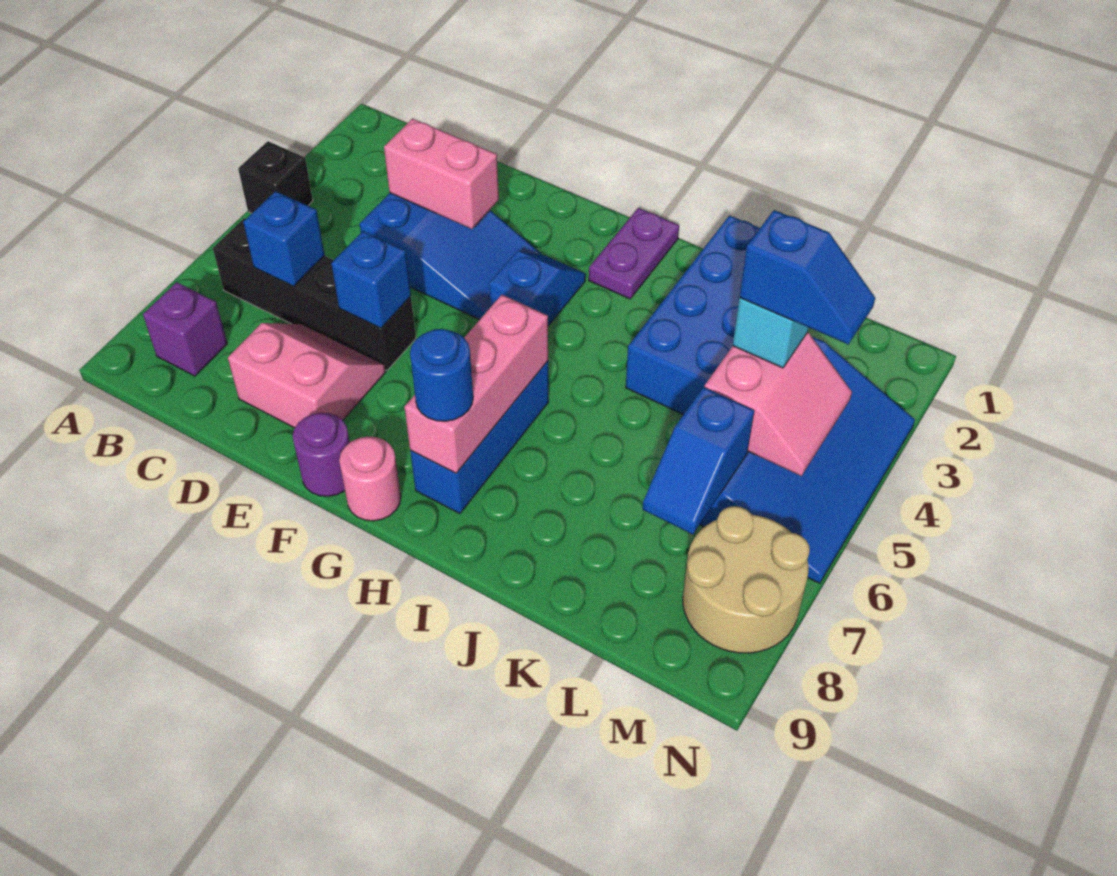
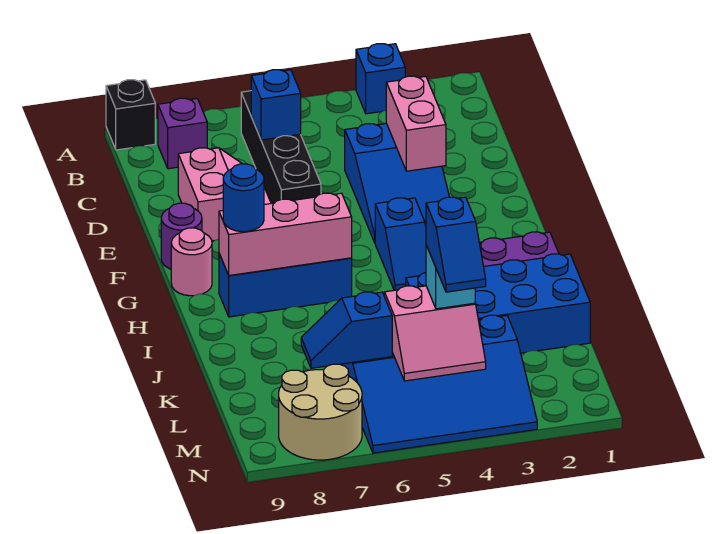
black 1x1 brick [238,141,313,213] -> black 1x1 brick moved to [106,80,155,150]
blue 1x1 brick [331,231,411,328] -> blue 1x1 brick moved to [356,44,405,114]
blue 1x2 slope [489,251,586,326] -> blue 1x2 slope turned to [375,198,426,290]

